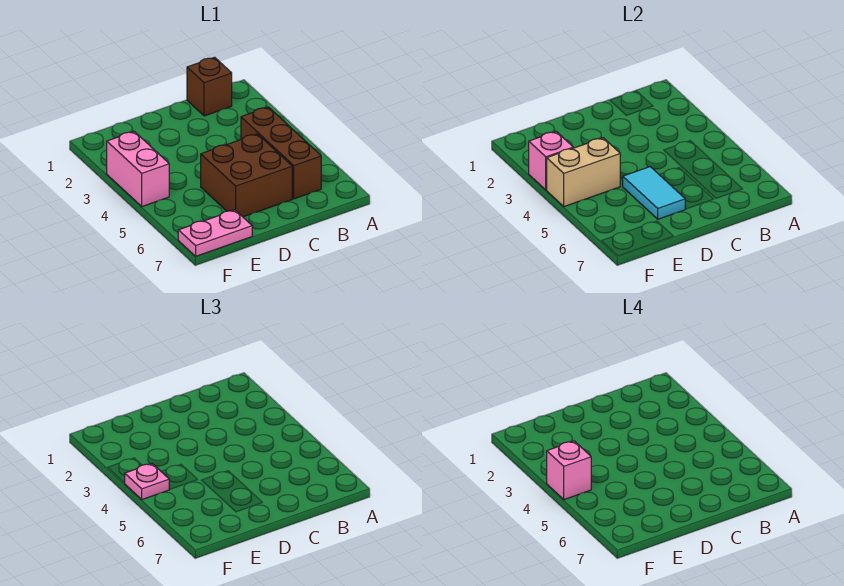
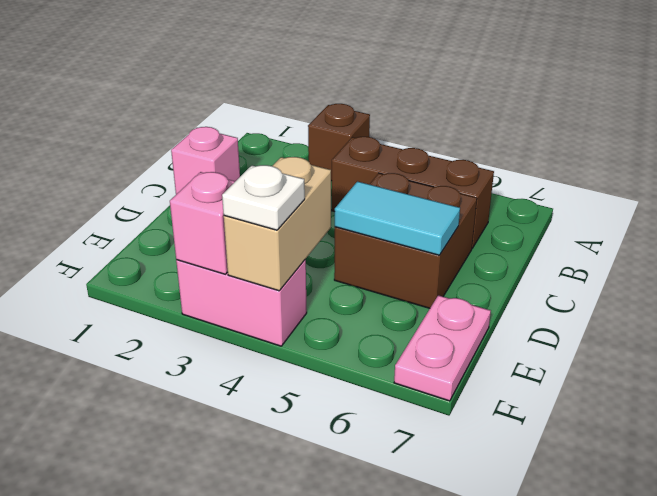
brown 1x1 brick [187,57,232,116] -> brown 1x1 brick moved to [308,104,370,181]
pink 1x1 plate [124,464,170,500] -> white 1x1 plate [222,165,305,230]
pink 1x1 brick [547,441,591,500] -> pink 1x1 brick moved to [171,127,240,194]

